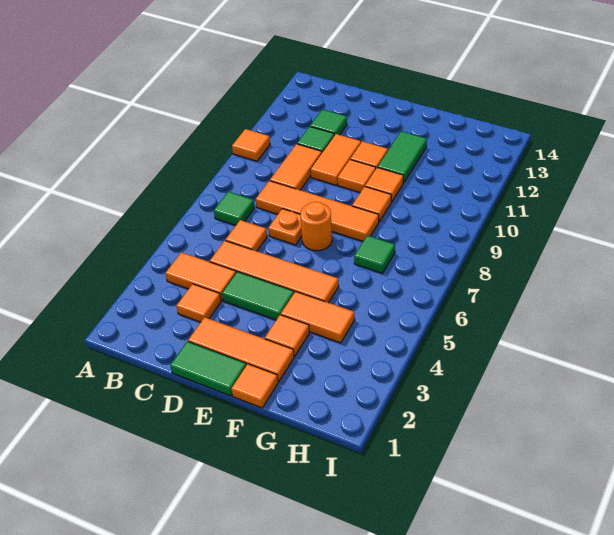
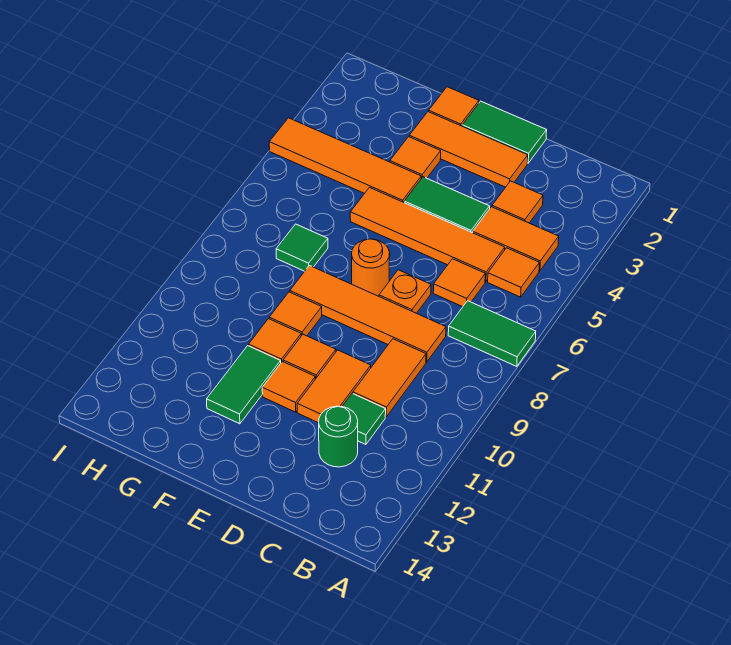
orange 1x1 tile [232,129,270,161] -> orange 1x1 tile moved to [488,248,539,297]
green 1x1 tile [214,192,255,225] -> green 1x2 tile [448,301,536,367]
green 1x1 tile [310,109,347,135] -> green 1x1 round brick [319,406,358,467]
orange 1x2 tile [281,292,355,343] -> orange 1x4 tile [269,118,421,202]

